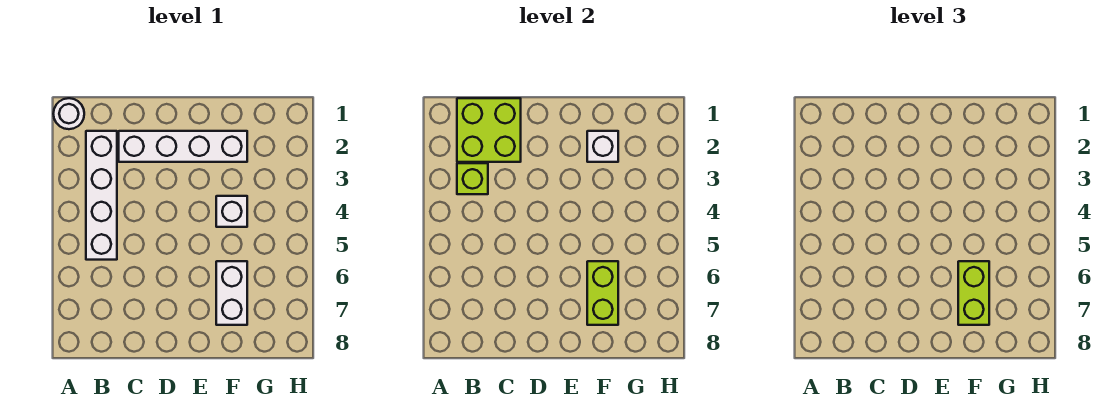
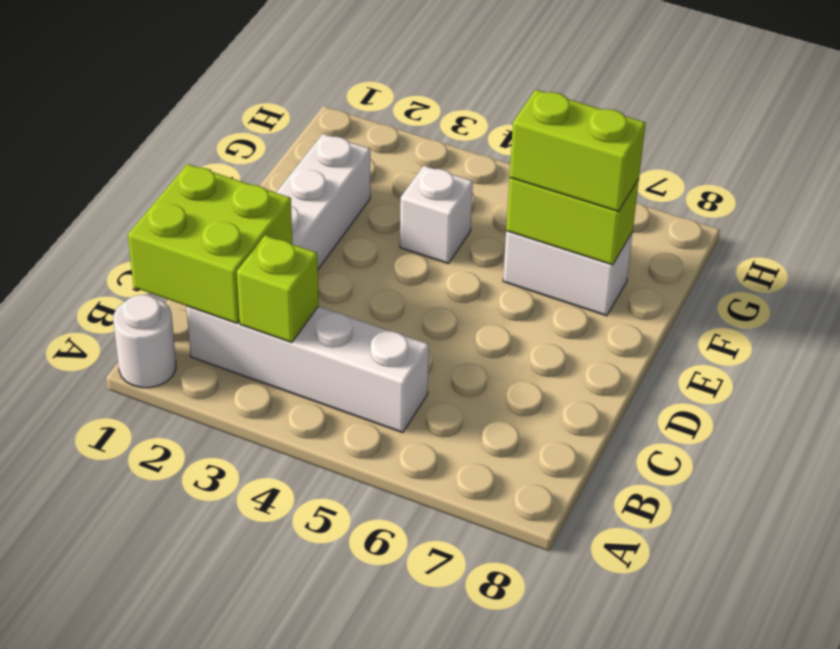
white 1x1 brick [587,131,618,162] -> none

